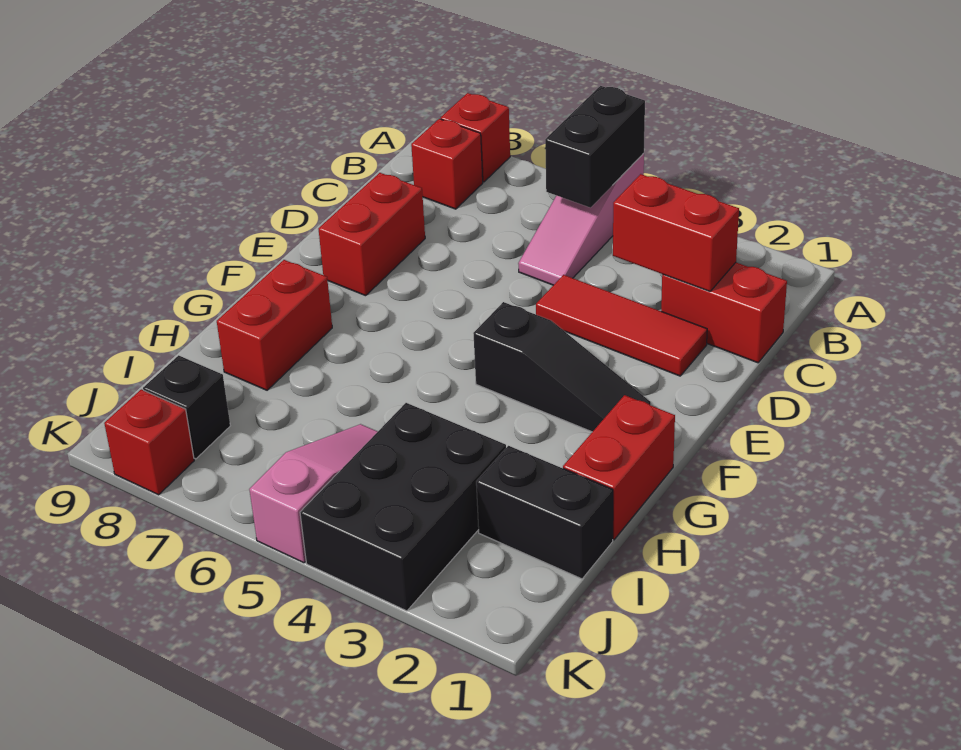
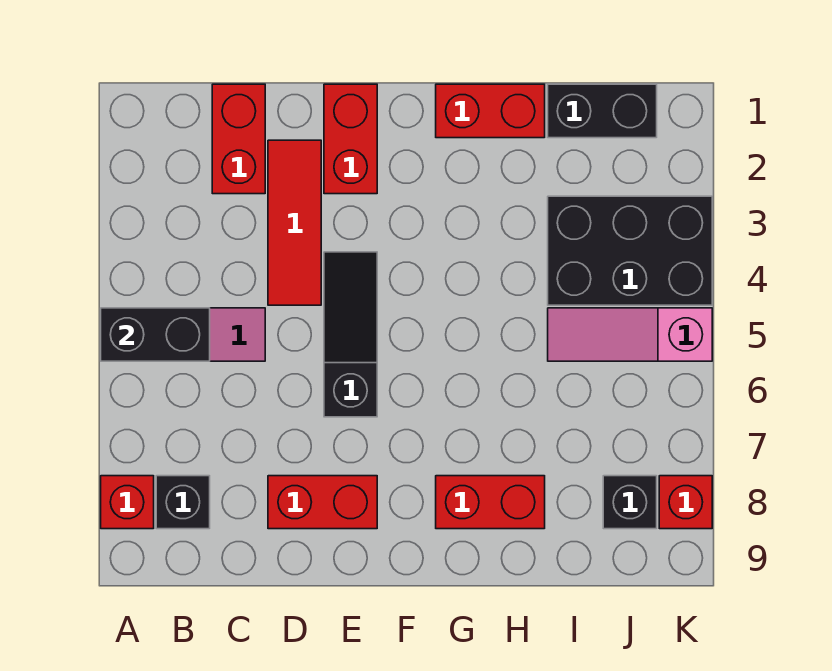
red 1x1 brick [411,119,483,209] -> black 1x1 brick [156,476,210,529]
red 1x2 brick [613,174,739,291] -> red 1x2 brick moved to [324,84,377,194]
black 1x3 slope [473,302,651,432] -> black 1x3 slope moved to [324,252,377,417]
black 1x2 brick [476,446,613,579] -> black 1x2 brick turned to [548,84,657,138]

